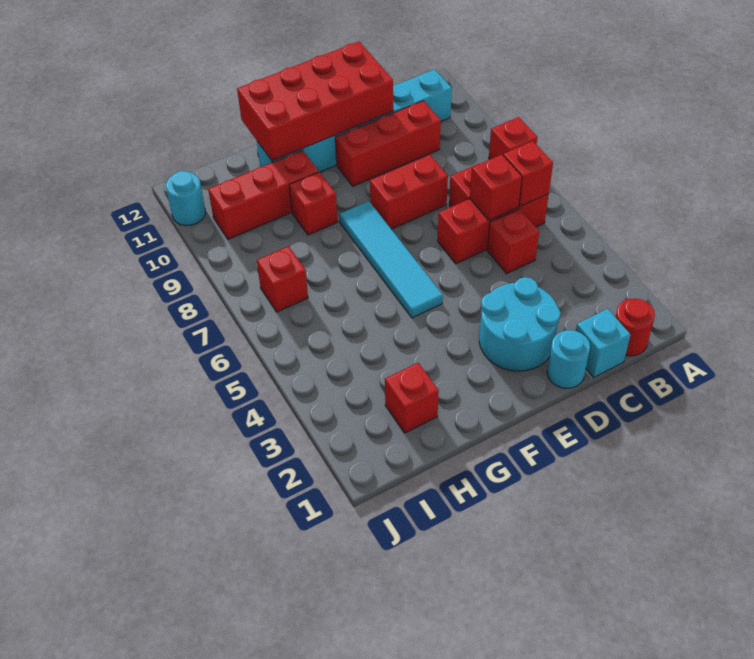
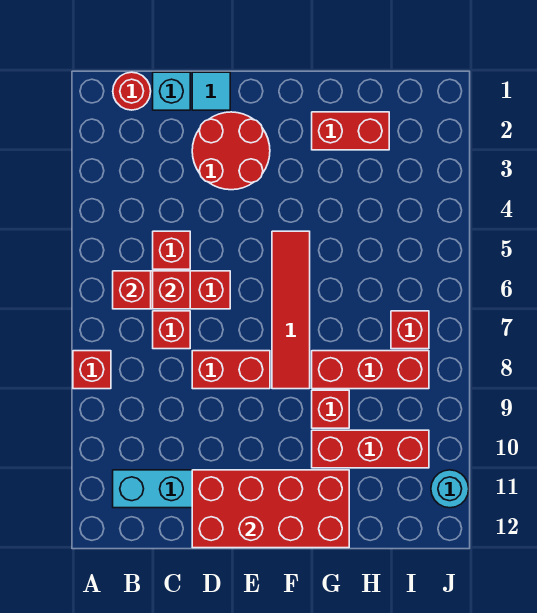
red 1x3 brick [335,101,441,186] -> red 1x3 brick moved to [312,351,429,389]
cyan 1x1 round brick [547,330,590,388] -> cyan 1x1 tile [192,72,230,110]
cyan 2x2 round brick [479,277,561,371] -> red 2x2 round brick [192,112,270,190]
cyan 1x4 tile [339,201,443,318] -> red 1x4 tile [272,231,310,389]
red 1x1 brick [385,363,439,433] -> red 1x2 brick [312,112,389,150]

